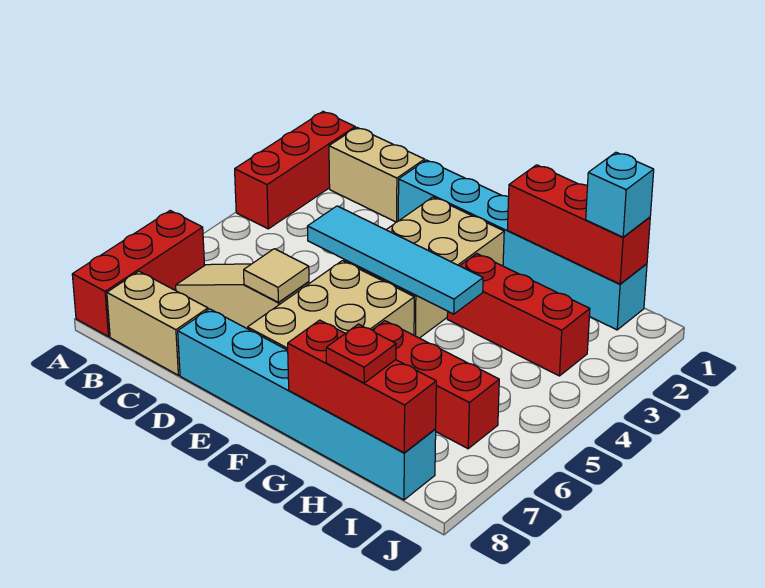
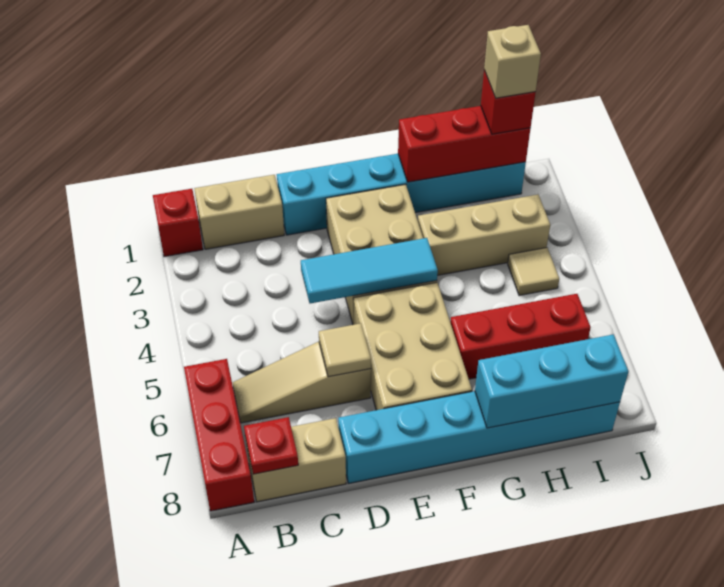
red 1x3 brick [235,112,355,229] -> red 1x1 brick [153,189,203,257]
cyan 1x4 tile [307,206,483,314] -> cyan 1x3 tile [301,238,438,303]
red 1x3 brick [447,254,590,376] -> tan 1x3 brick [418,195,550,275]
red 1x3 brick [288,320,436,453] -> cyan 1x3 brick [475,334,628,428]
red 1x1 plate [326,324,396,383] -> red 1x1 plate moved to [244,417,298,474]
cyan 1x1 brick [586,152,654,237] -> red 1x1 brick [481,70,536,134]
none -> tan 1x1 brick [484,25,541,98]
none -> tan 1x1 tile [508,248,559,296]

